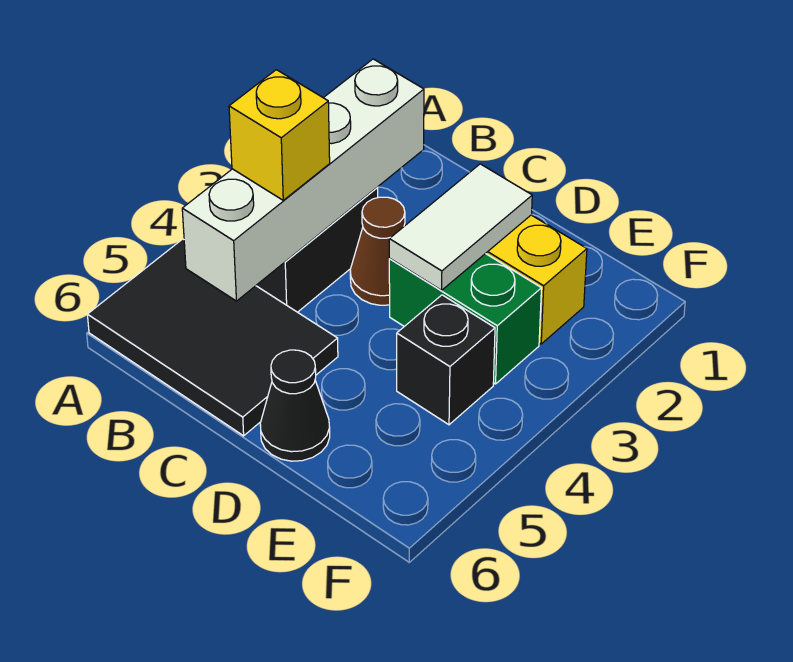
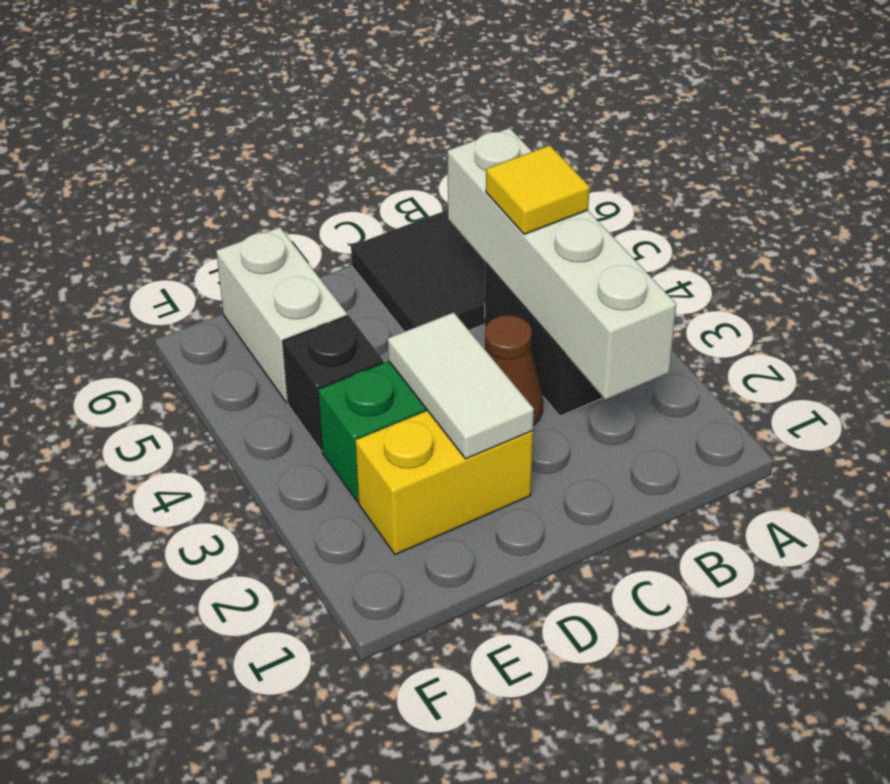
yellow 1x1 brick [229,70,330,200] -> yellow 1x1 tile [486,145,590,234]
black 1x1 cone [260,350,330,461] -> none
none -> white 1x2 brick [216,227,347,403]

